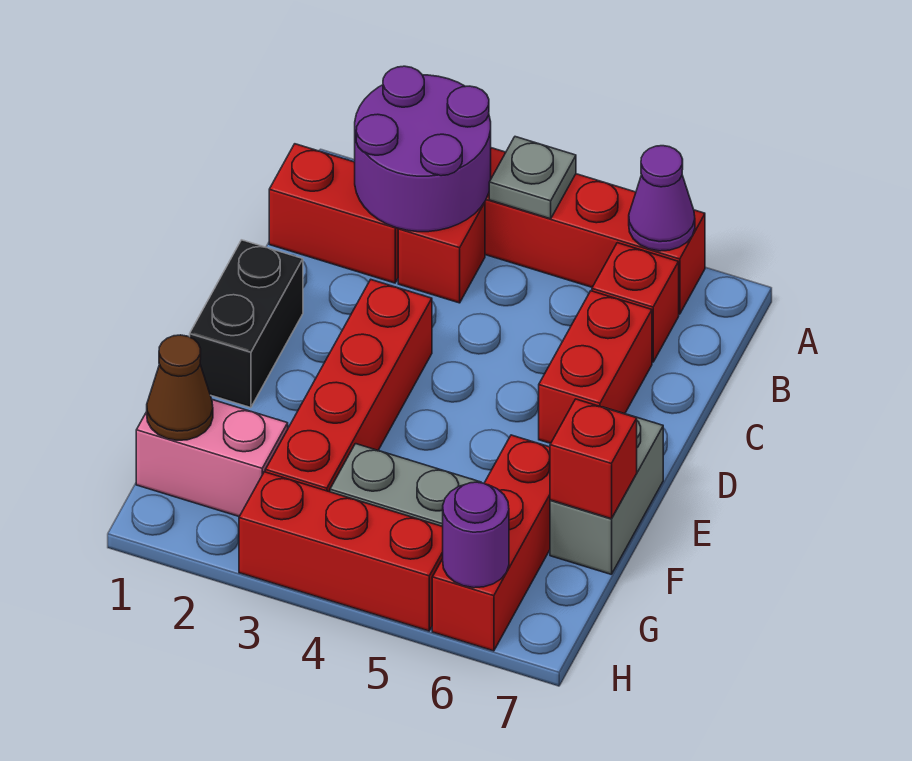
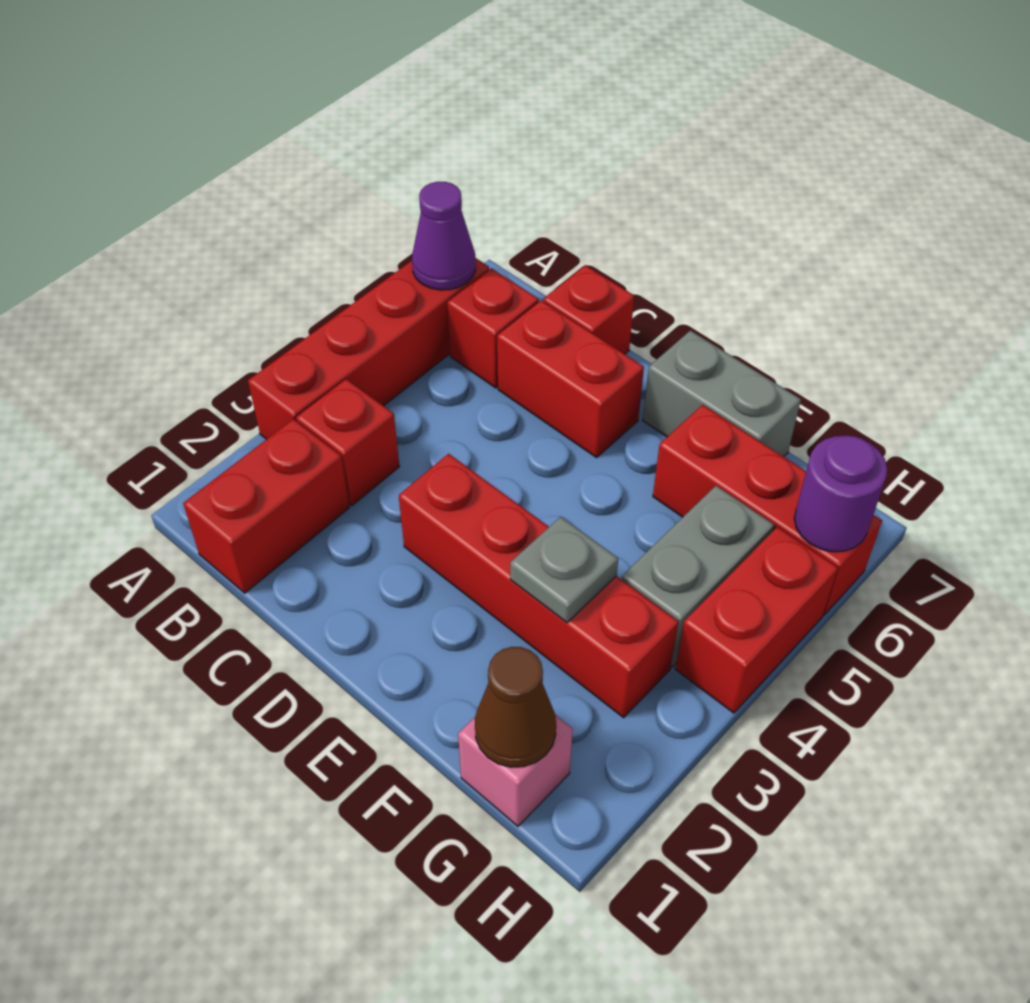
purple 2x2 round brick [355,66,491,232] -> none
grey 1x1 plate [489,137,576,219] -> grey 1x1 plate moved to [510,517,618,623]
black 1x2 brick [190,240,303,408] -> none
red 1x1 brick [550,399,637,519] -> red 1x1 brick moved to [543,265,634,354]
pink 1x2 brick [136,400,288,516] -> pink 1x1 brick [458,715,573,826]
red 1x3 brick [239,472,443,631] -> red 1x2 brick [675,527,838,713]

